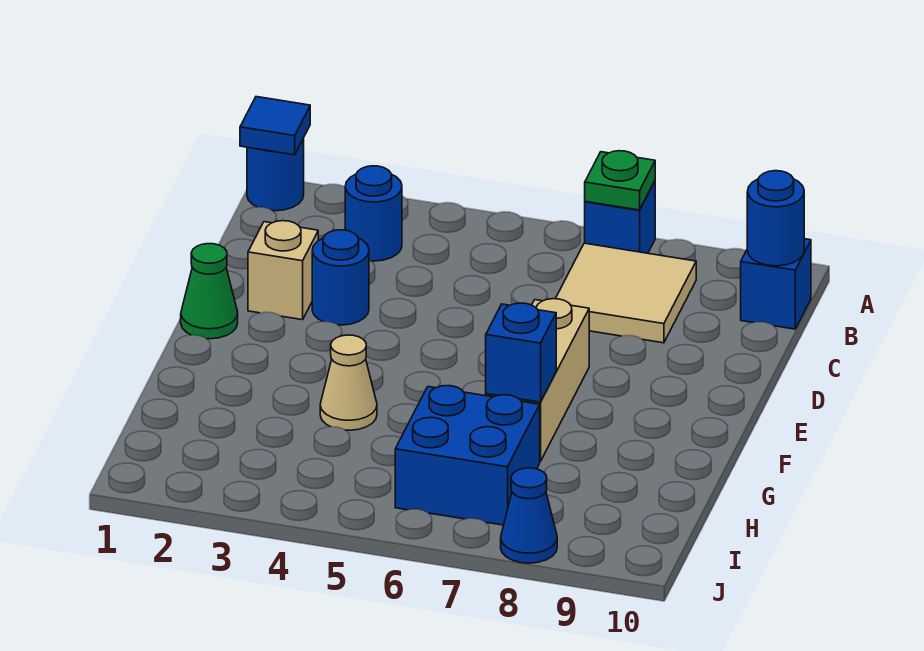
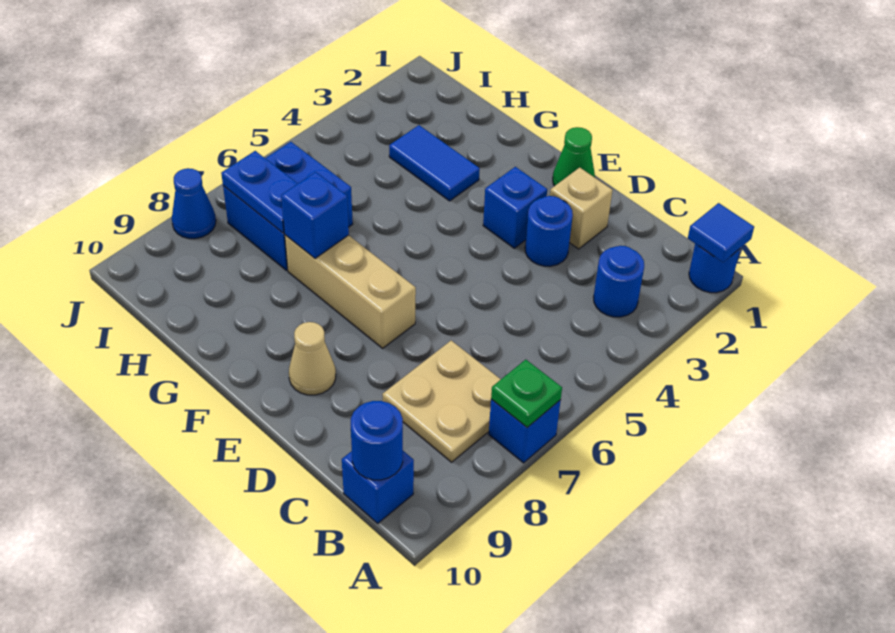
tan 2x2 tile [556,243,696,343] -> tan 2x2 plate [382,341,501,462]
none -> blue 1x1 brick [483,167,547,248]
none -> blue 1x2 tile [389,125,480,201]
tan 1x1 cone [320,335,377,430] -> tan 1x1 cone moved to [289,322,336,395]
none -> blue 1x2 plate [221,151,298,233]

